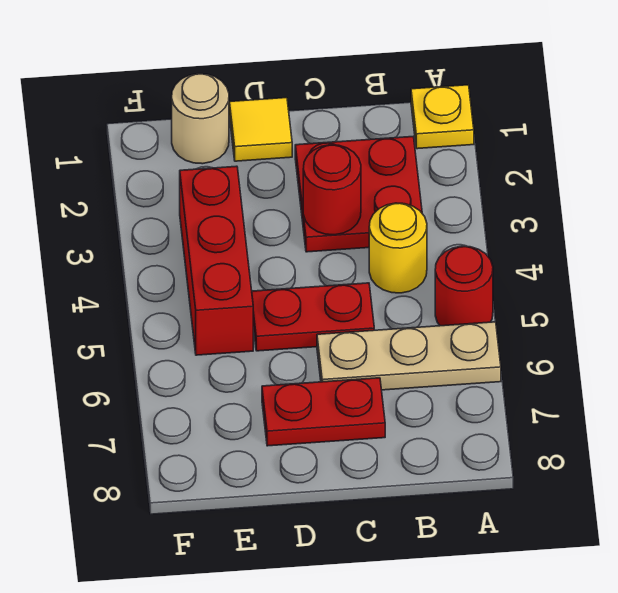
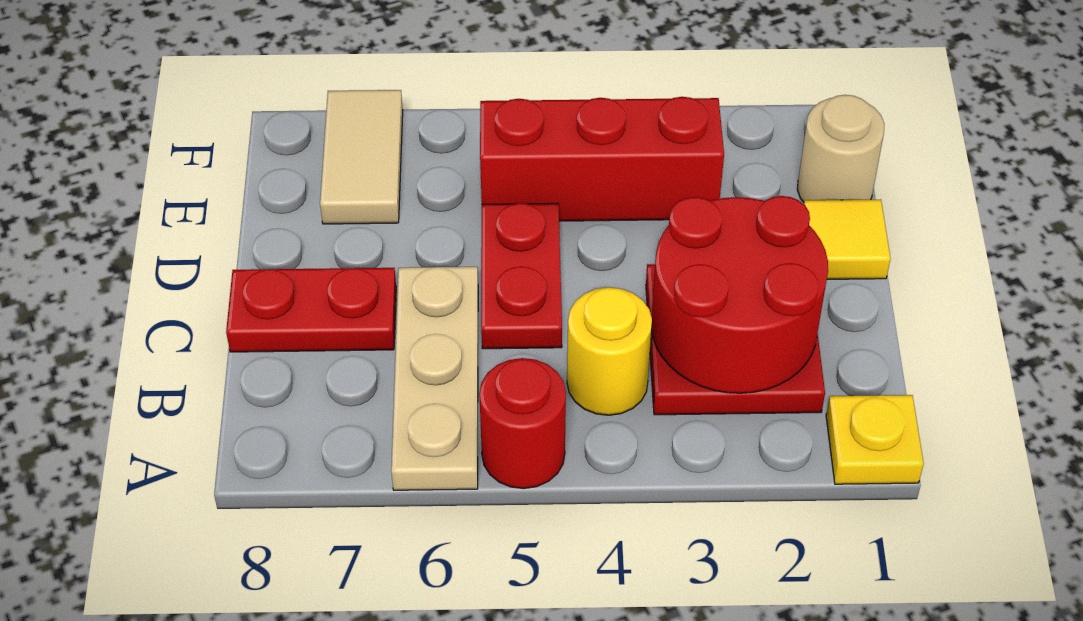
red 1x1 round brick [303,145,361,235] -> red 2x2 round brick [651,196,828,393]
red 1x2 plate [262,378,385,446] -> red 1x2 plate turned to [226,268,396,352]
none -> tan 1x2 tile [320,90,403,224]

